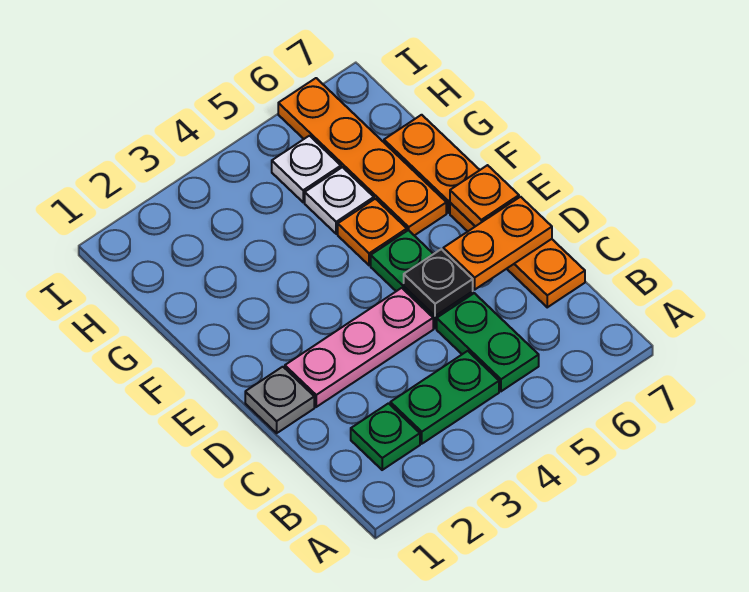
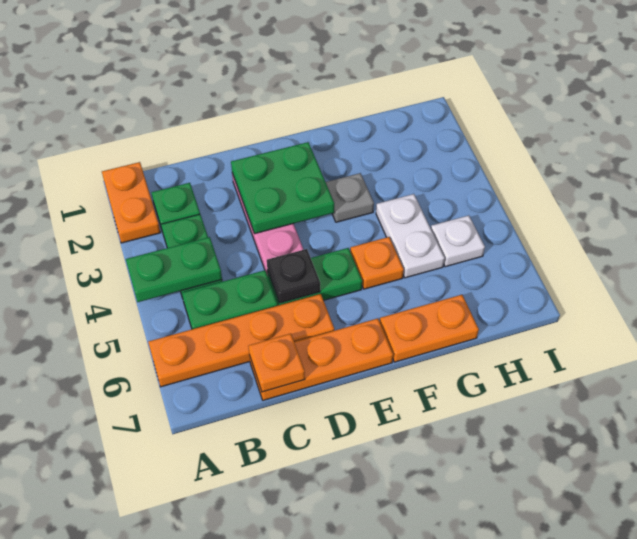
none -> green 1x2 plate [126,237,222,302]
grey 1x1 plate [245,367,314,433] -> grey 1x1 plate moved to [326,173,374,222]
none -> green 2x2 plate [231,142,334,234]
orange 1x2 plate [443,197,552,289] -> orange 1x2 plate moved to [102,162,161,243]
orange 1x1 plate [450,165,519,226] -> orange 1x1 plate moved to [248,334,305,392]
orange 1x4 plate [278,78,446,236] -> orange 1x4 plate moved to [148,294,334,387]
white 1x1 plate [305,167,374,234] -> white 1x2 plate [376,194,445,278]

